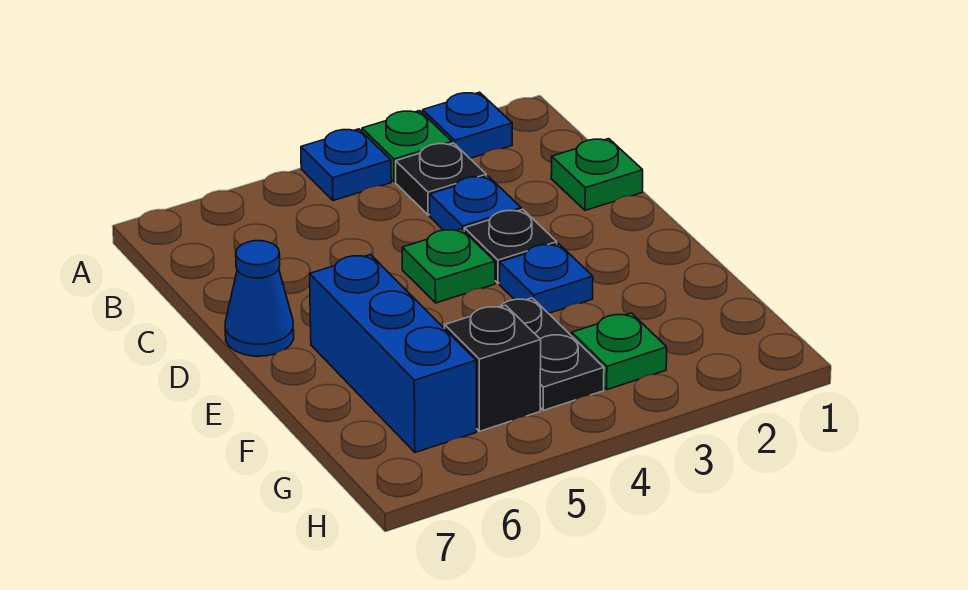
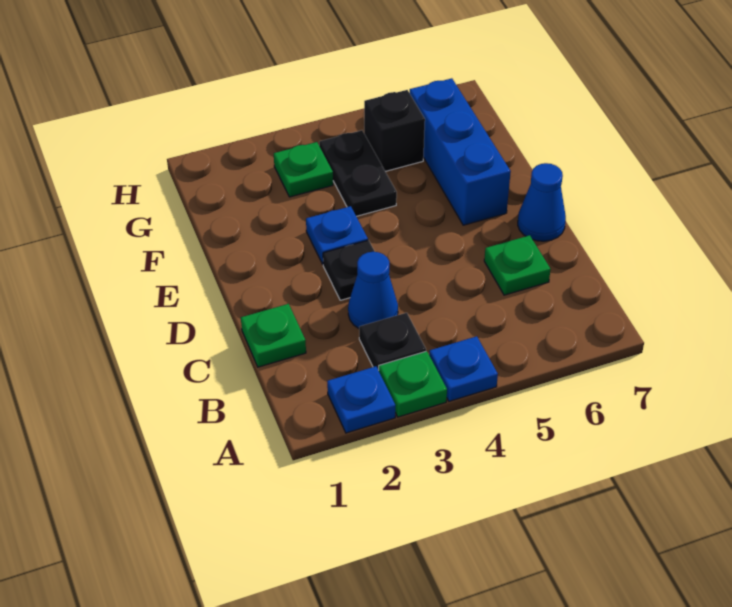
blue 1x1 plate [430,176,521,231] -> blue 1x1 cone [348,252,398,328]
green 1x1 plate [402,229,495,303] -> green 1x1 plate moved to [484,235,551,295]

